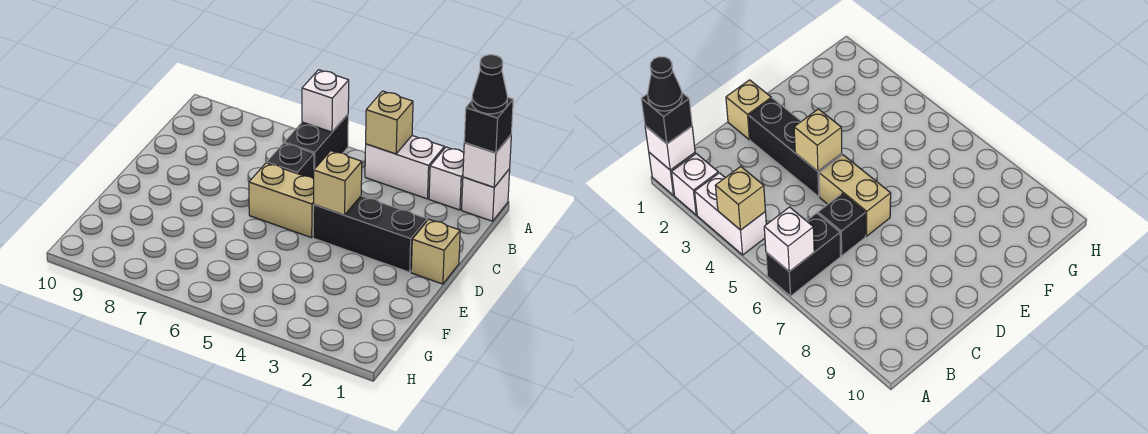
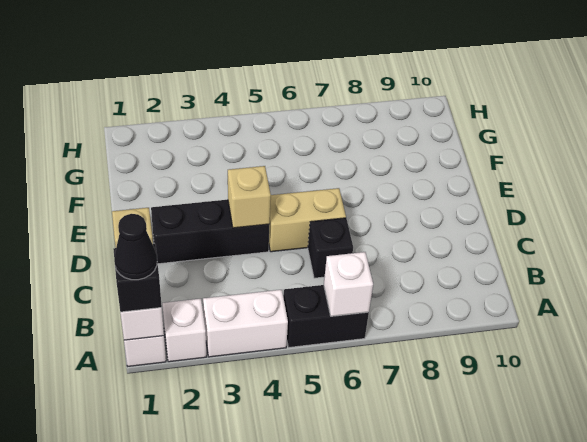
tan 1x1 brick [366,91,413,154] -> none
black 1x2 brick [284,115,348,169] -> black 1x2 brick turned to [283,285,369,348]

